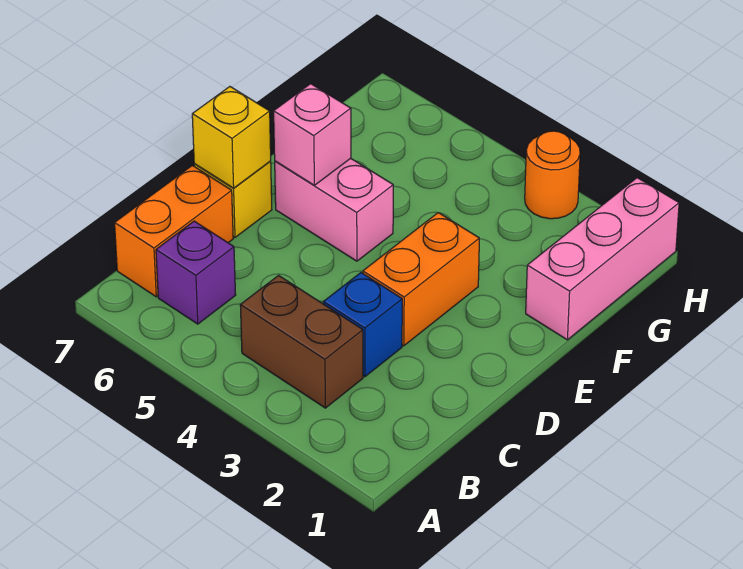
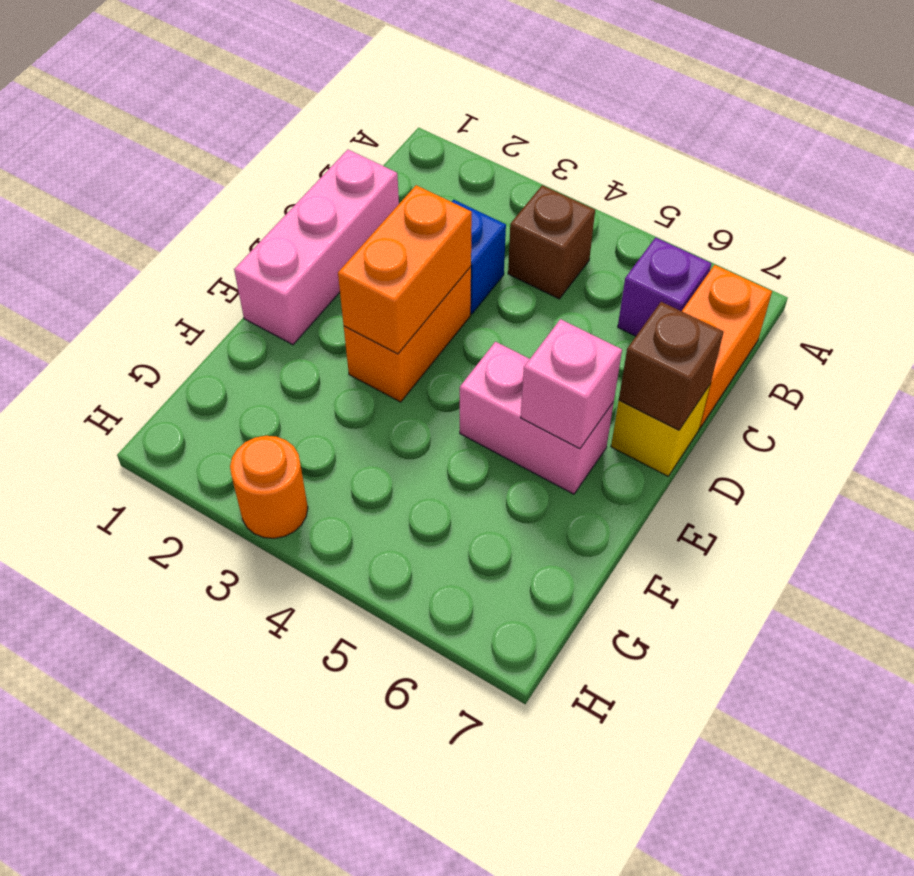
brown 1x2 brick [240,275,363,408] -> brown 1x1 brick [508,185,595,299]
none -> orange 1x2 brick [338,185,472,354]
yellow 1x1 brick [192,87,271,188] -> brown 1x1 brick [619,302,724,430]
pink 1x3 brick [526,178,679,340] -> pink 1x3 brick moved to [234,150,399,345]

